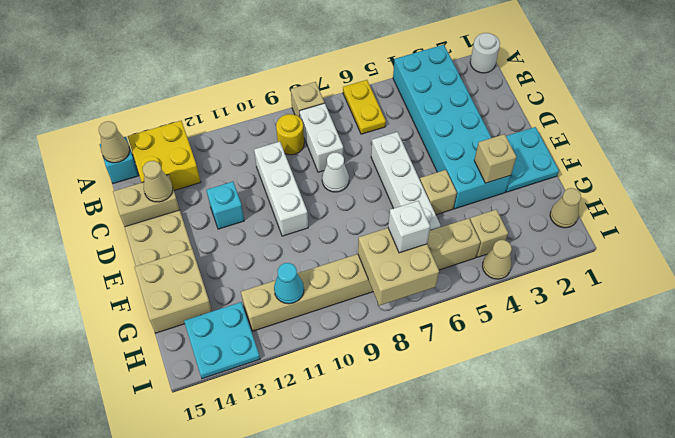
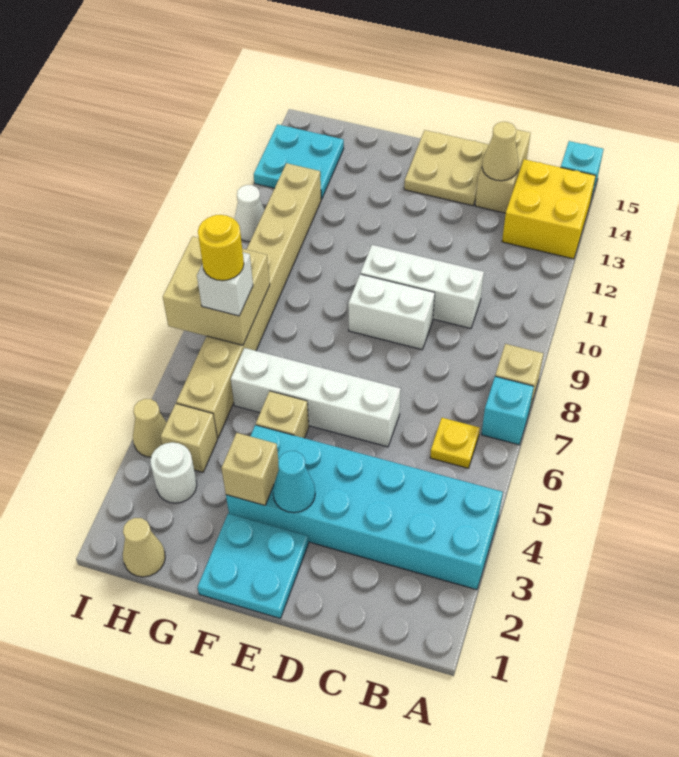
white 1x1 round brick [470,33,500,73] -> white 1x1 round brick moved to [150,442,197,503]
yellow 1x2 plate [343,80,386,134] -> yellow 1x1 plate [430,418,480,468]
tan 1x1 cone [99,121,130,163] -> none
white 1x2 brick [300,103,343,172] -> white 1x2 brick moved to [348,274,435,350]
yellow 1x1 round brick [276,114,304,155] -> yellow 1x1 round brick moved to [198,215,244,281]
white 1x1 cone [322,152,349,192] -> white 1x1 cone moved to [234,185,265,242]
cyan 1x1 brick [207,182,244,229] -> cyan 1x1 brick moved to [481,376,534,445]
tan 2x2 brick [135,249,212,333] -> none
cyan 1x1 cone [274,263,304,304] -> cyan 1x1 cone moved to [273,451,315,513]

